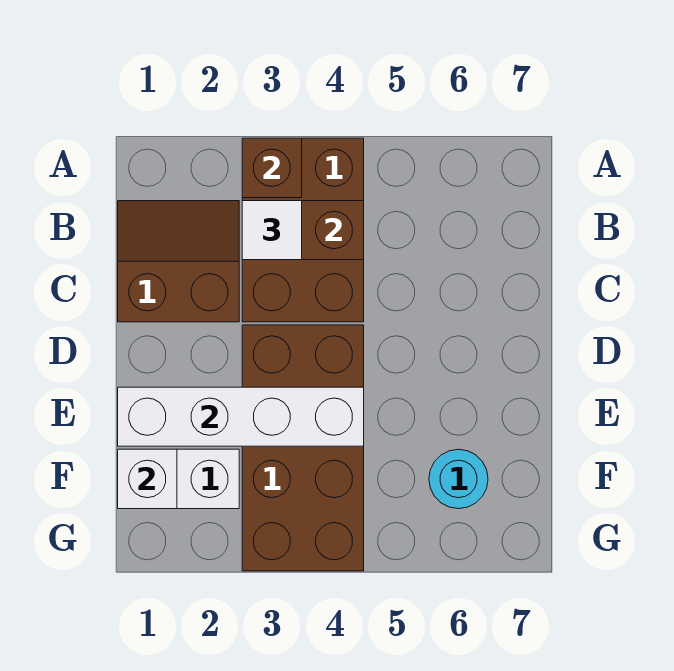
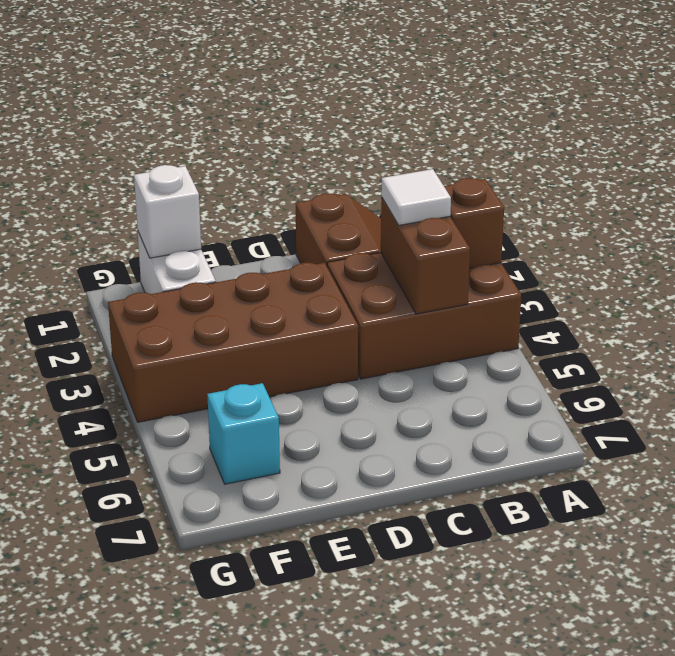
white 1x4 brick [118,387,364,446] -> none
cyan 1x1 round brick [429,449,488,509] -> cyan 1x1 brick [207,383,280,484]

